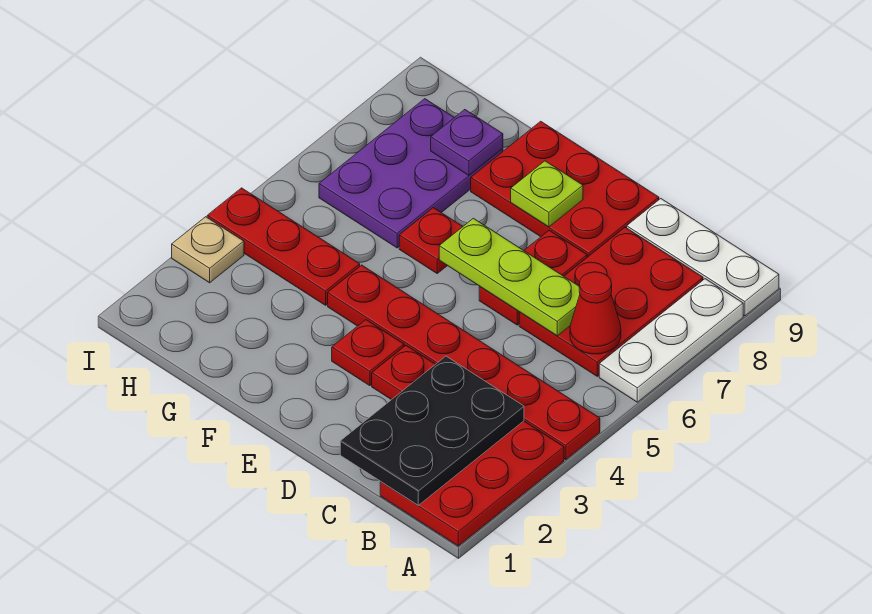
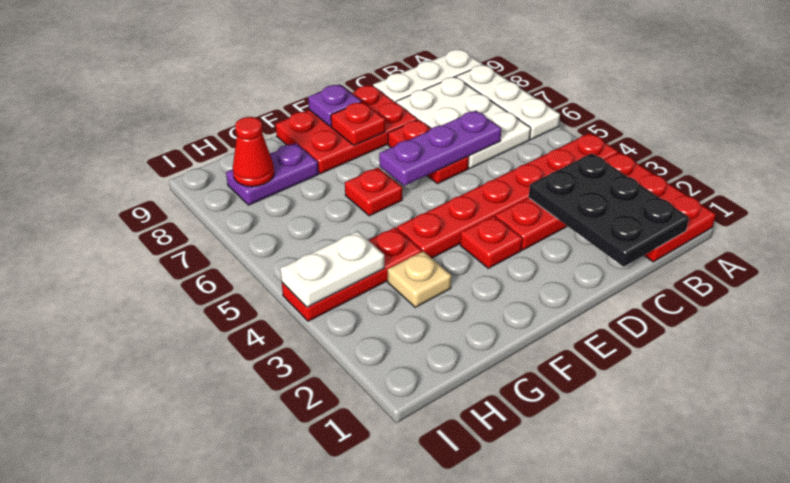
red 2x3 plate [519,227,703,376] -> white 2x3 plate [396,77,531,168]
red 1x1 cone [570,272,621,354] -> red 1x1 cone moved to [233,117,274,187]
lime 1x3 plate [439,218,580,336] -> purple 1x3 plate [379,111,501,186]
lime 1x1 plate [511,161,583,227] -> red 1x1 plate [331,102,385,145]
purple 2x3 plate [319,99,503,248] -> purple 1x2 plate [226,143,318,205]
purple 1x1 plate [431,110,503,175] -> purple 1x1 plate moved to [308,85,361,127]
none -> white 1x2 plate [280,231,384,307]
tan 1x1 plate [172,217,244,283] -> tan 1x1 plate moved to [388,251,451,307]

